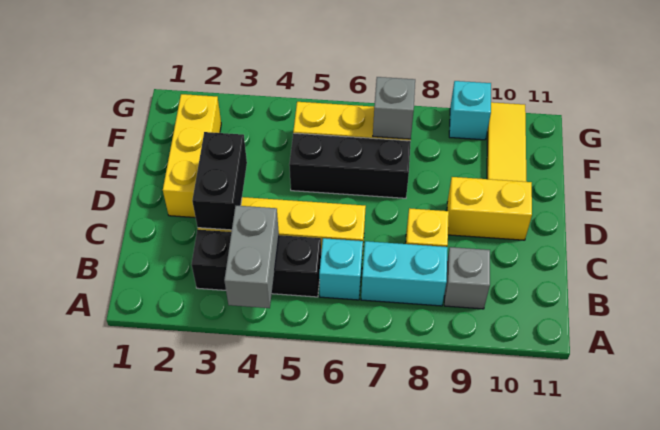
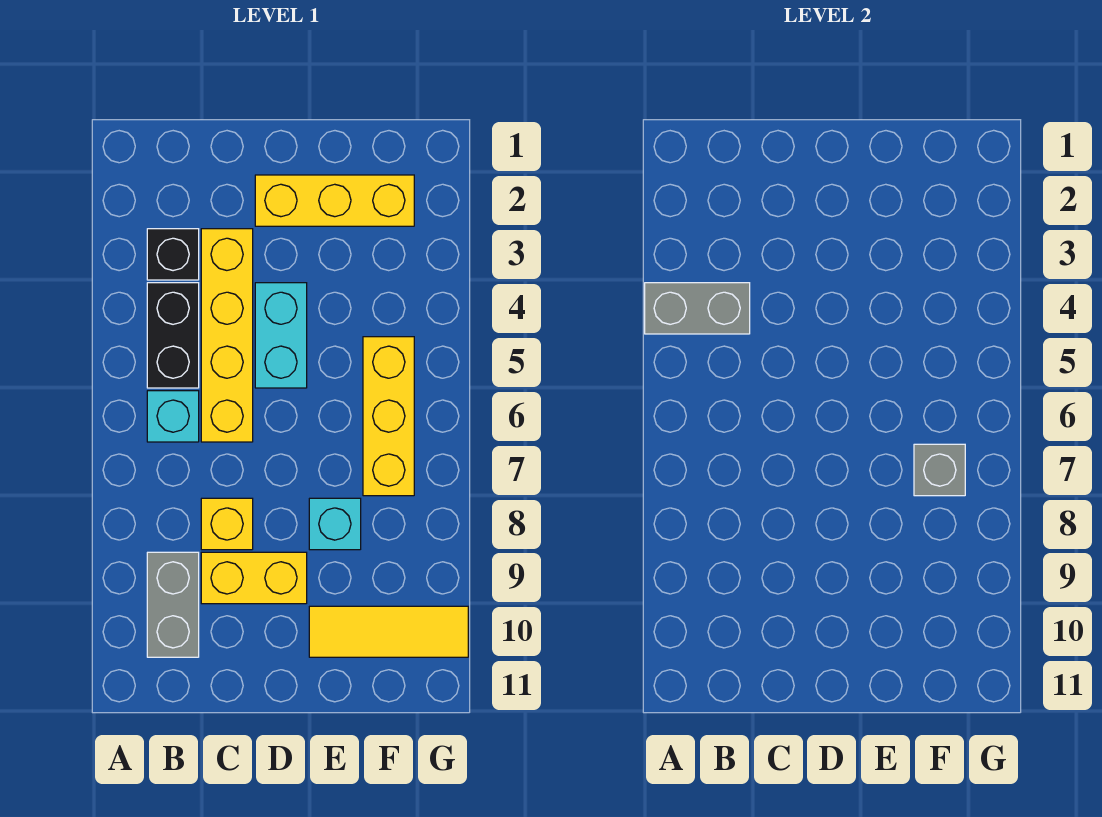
cyan 1x2 brick [361,241,448,306] -> cyan 1x2 brick moved to [255,283,307,388]
grey 1x1 brick [444,247,490,309] -> grey 1x2 brick [147,552,199,657]
black 1x2 brick [192,132,247,230] -> none
yellow 1x2 brick [447,177,532,240] -> yellow 1x2 brick turned to [201,552,307,604]
black 1x3 brick [289,133,411,198] -> none
cyan 1x1 brick [449,81,491,140] -> cyan 1x1 brick moved to [309,498,361,550]

